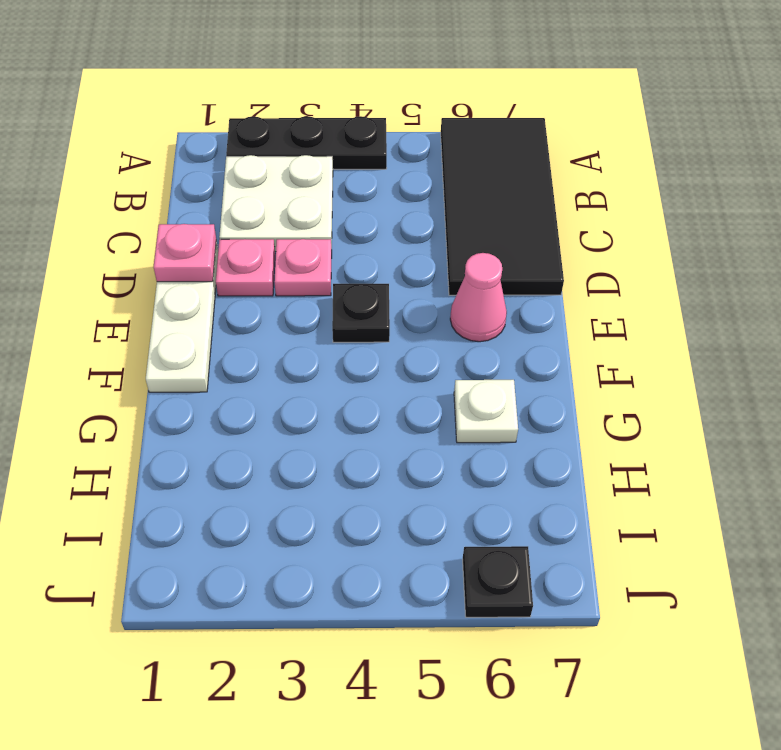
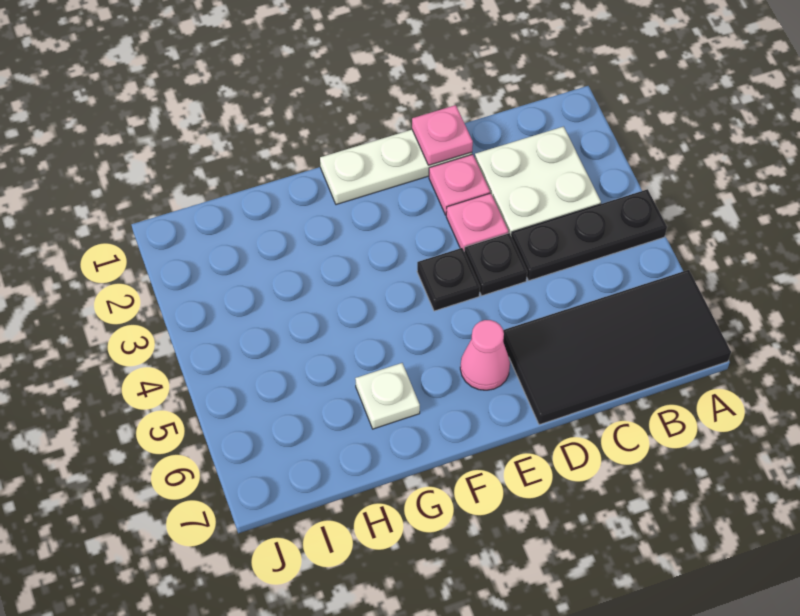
black 1x3 plate [226,116,387,169] -> black 1x3 plate turned to [511,189,667,281]
black 1x1 plate [463,546,533,617] -> black 1x1 plate moved to [464,233,527,296]

